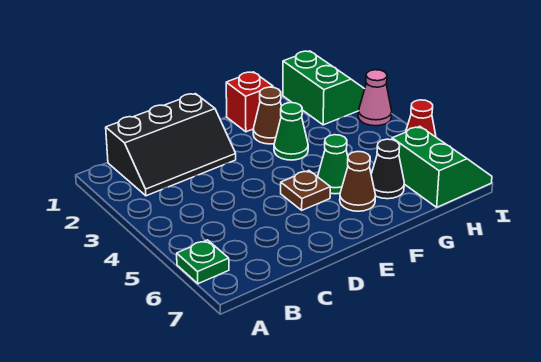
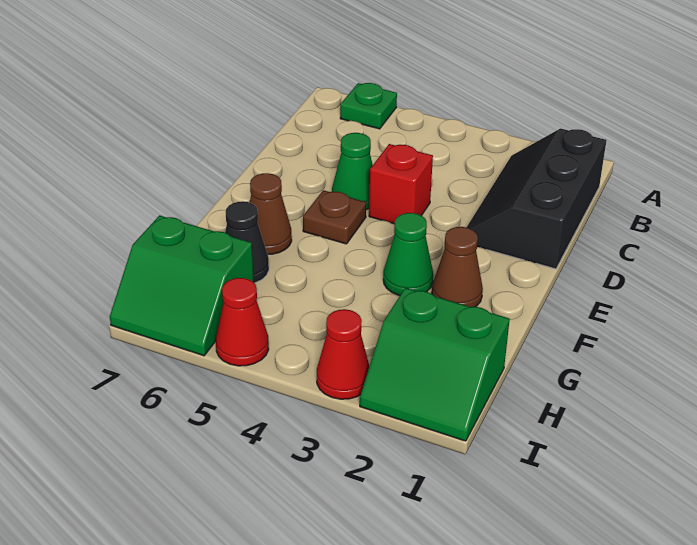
red 1x1 brick [226,72,273,132] -> red 1x1 brick moved to [369,144,433,224]
green 1x1 cone [318,135,348,194] -> green 1x1 cone moved to [332,133,373,210]
pink 1x1 cone [358,70,392,126] -> red 1x1 cone [317,309,370,399]

